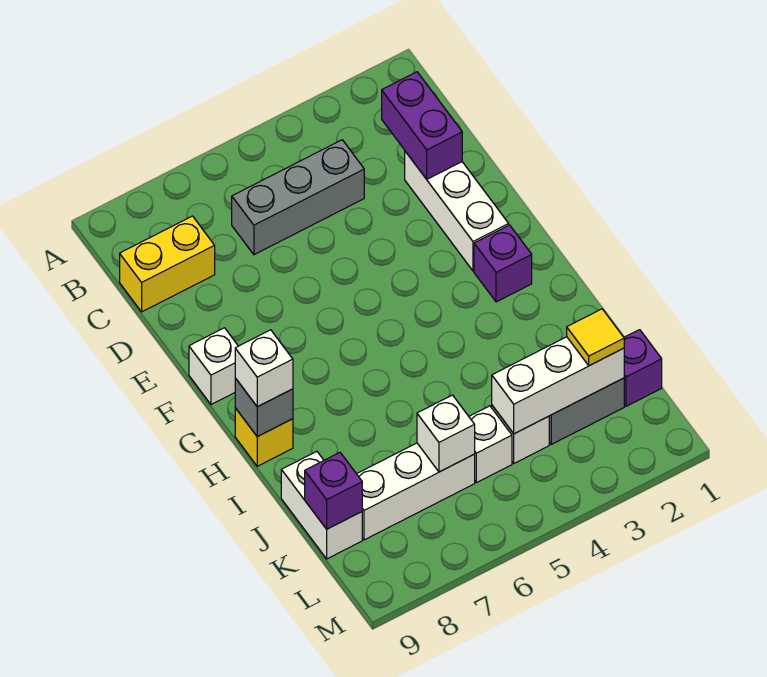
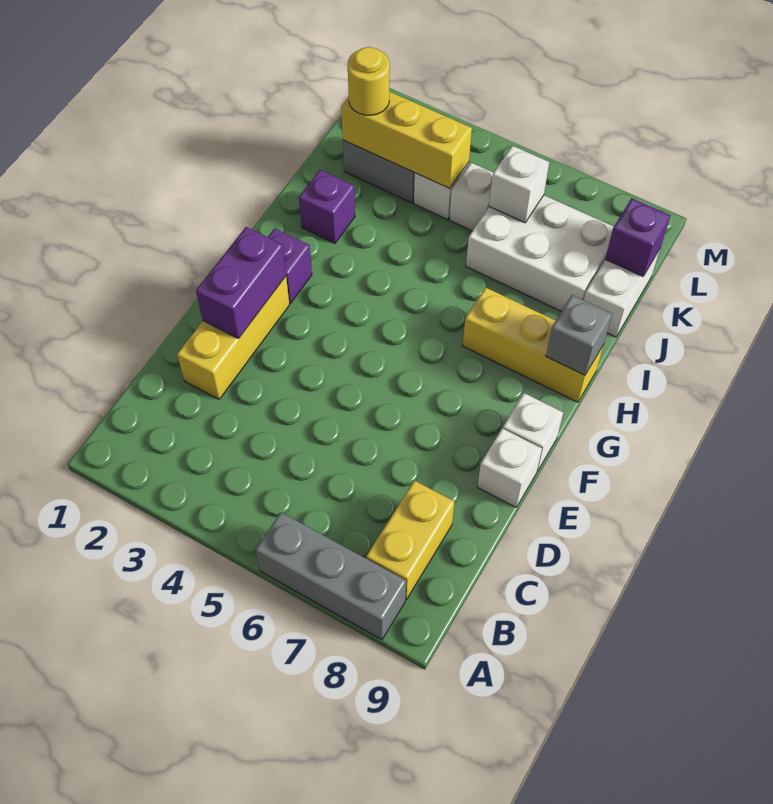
purple 1x2 brick [382,72,462,179] -> purple 1x2 brick moved to [196,227,286,339]
grey 1x3 brick [232,140,364,255] -> grey 1x3 brick moved to [256,512,406,640]
yellow 1x2 brick [120,216,215,312] -> yellow 1x2 brick turned to [366,481,454,600]
white 1x3 brick [405,151,509,271] -> yellow 1x3 brick [177,277,290,399]
yellow 1x1 brick [235,408,293,466] -> yellow 1x3 brick [463,288,604,402]
white 1x1 brick [235,330,293,407] -> white 1x1 brick moved to [477,428,542,507]
purple 1x1 brick [624,330,662,406] -> purple 1x1 brick moved to [299,170,355,243]
white 1x3 brick [492,337,624,434] -> yellow 1x3 brick [341,92,472,189]
yellow 1x1 tile [567,309,624,366] -> yellow 1x1 round brick [348,47,390,115]
white 1x3 brick [357,443,475,540] -> white 2x3 brick [466,195,614,311]

